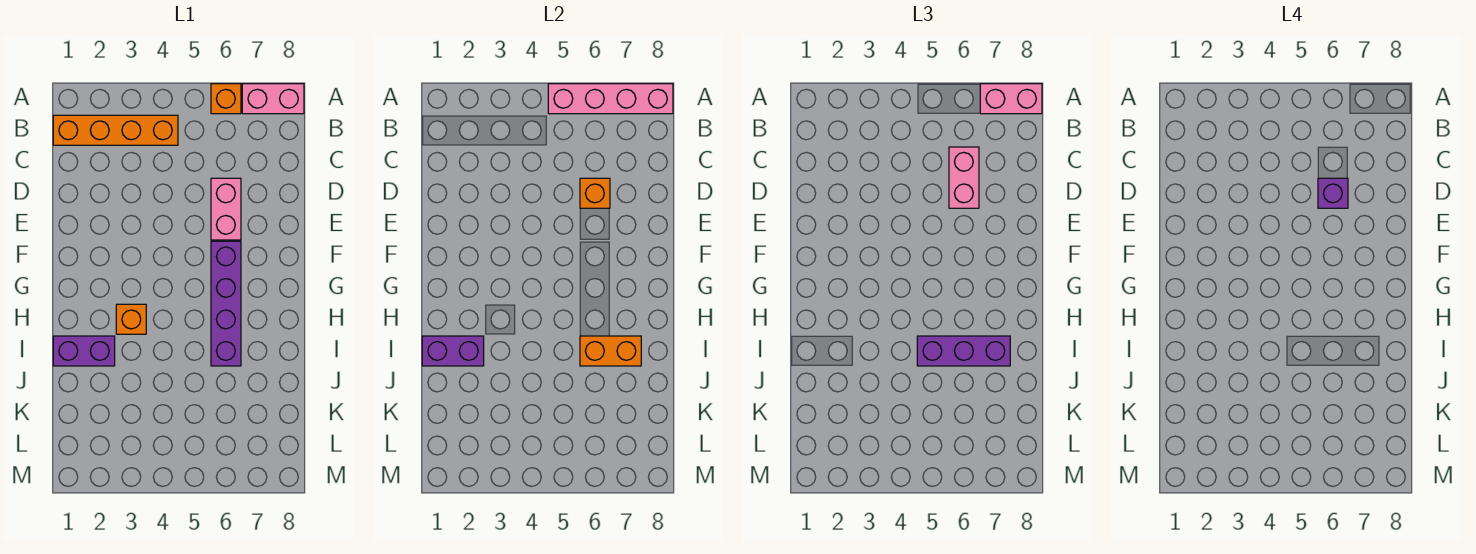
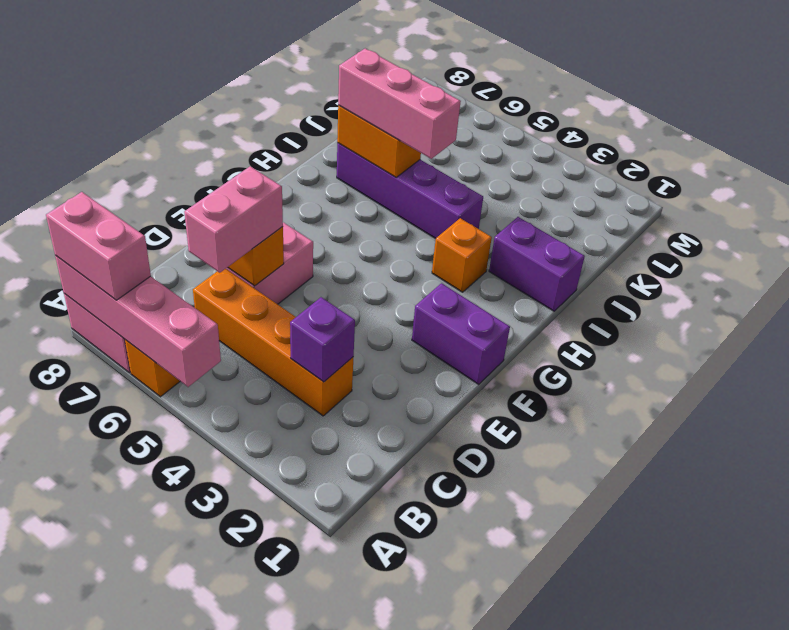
orange 1x4 brick [53,115,178,145] -> orange 1x4 brick moved to [193,269,353,416]
purple 1x1 brick [1318,178,1348,208] -> purple 1x1 brick moved to [290,297,355,382]
purple 1x4 brick [211,241,241,366] -> purple 1x4 brick turned to [337,143,483,239]
purple 1x2 brick [422,336,484,366] -> purple 1x2 brick moved to [412,283,510,384]
purple 1x3 brick [917,336,1010,366] -> pink 1x3 brick [338,49,461,159]

